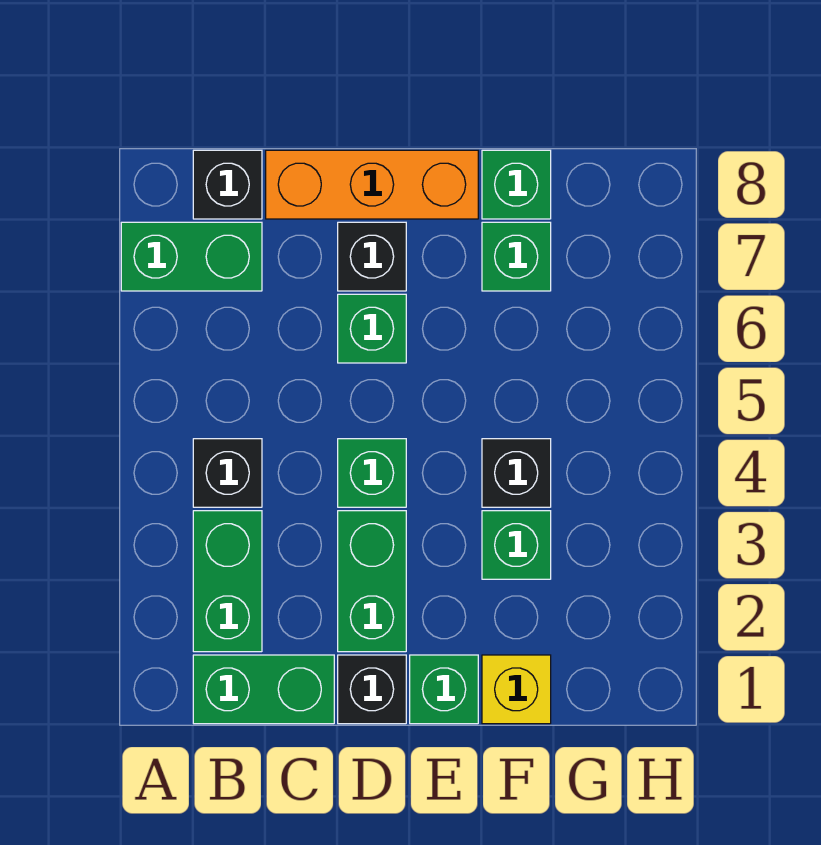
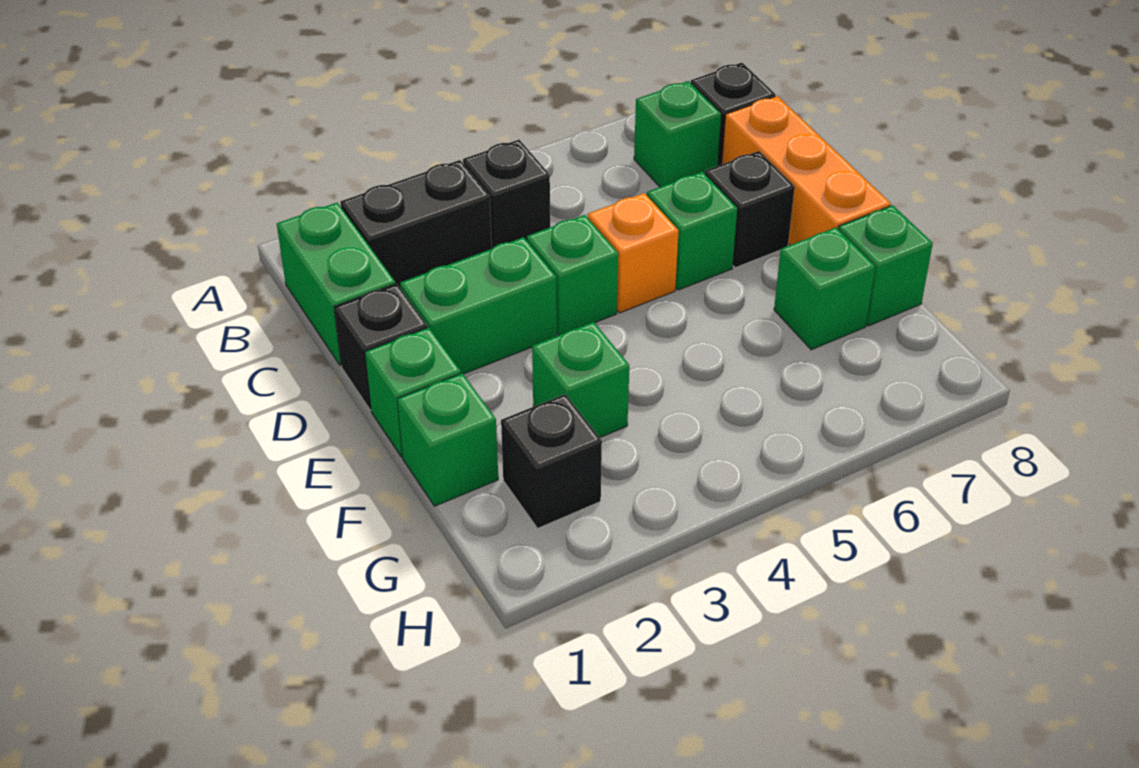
green 1x2 brick [121,222,262,291] -> green 1x1 brick [634,81,721,187]
green 1x2 brick [193,511,262,652] -> black 1x2 brick [340,160,492,287]
none -> orange 1x1 brick [588,193,679,313]
yellow 1x1 brick [482,655,551,724] -> green 1x1 brick [397,373,498,506]
black 1x1 brick [482,439,551,507] -> black 1x1 brick moved to [501,394,602,529]

